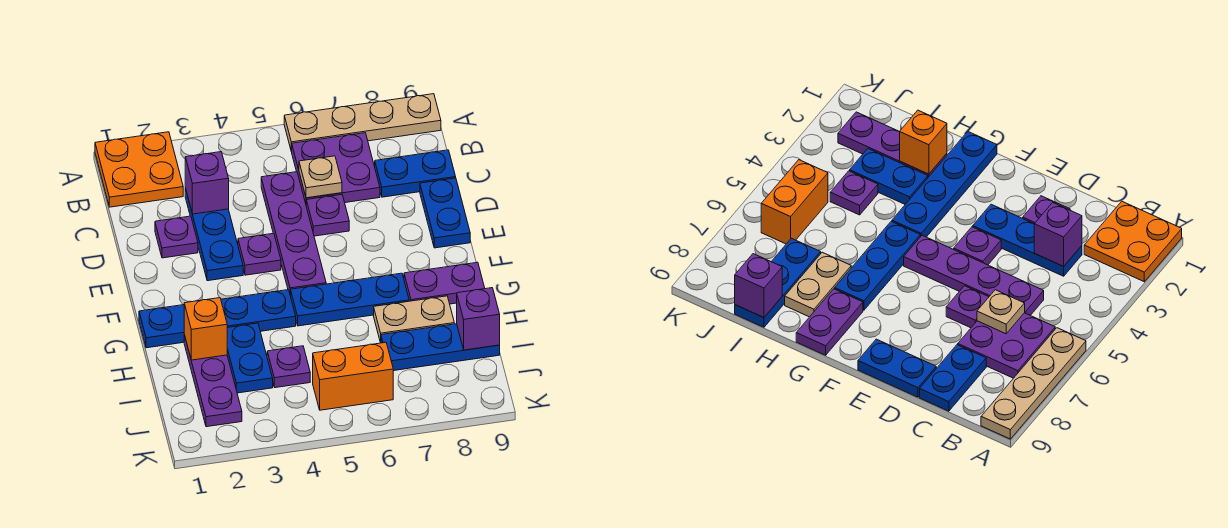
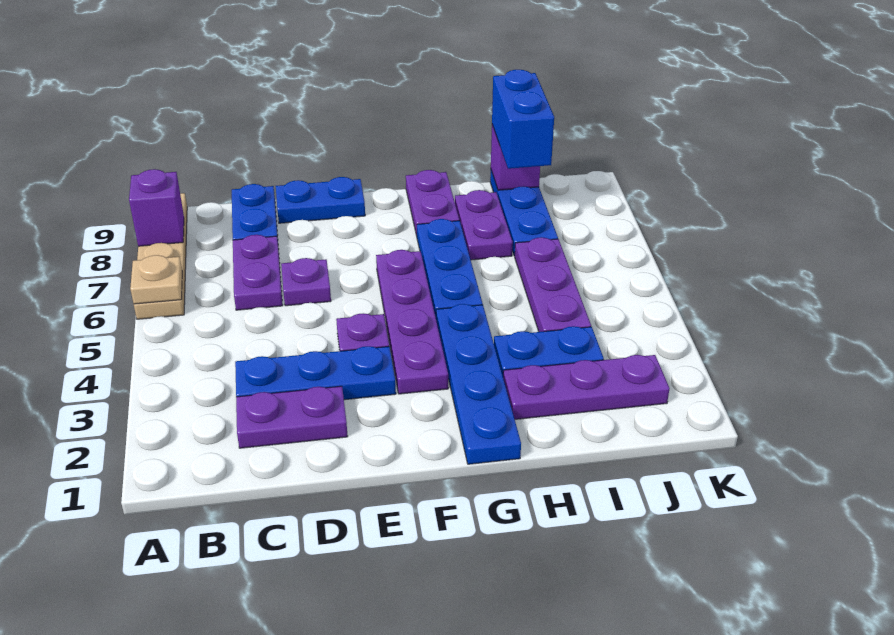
orange 2x2 plate [95,132,183,207] -> none
purple 2x2 plate [292,133,380,203] -> purple 1x2 plate [233,235,283,310]
purple 1x1 brick [185,152,229,214] -> purple 1x1 brick moved to [129,169,184,246]
purple 1x4 plate [261,172,326,296] -> purple 1x4 plate turned to [376,250,448,394]
tan 1x1 plate [299,156,342,198] -> tan 1x1 plate moved to [130,255,182,304]
purple 1x1 plate [155,216,198,258] -> purple 1x2 plate [236,386,348,448]
orange 1x1 brick [184,298,227,360] -> none
tan 1x2 plate [374,296,454,343] -> purple 1x2 plate [455,190,513,260]
purple 1x1 plate [267,346,310,388] -> purple 1x3 plate [515,237,591,332]
none -> blue 1x2 brick [492,70,554,169]
orange 1x2 brick [313,342,393,410] -> none

